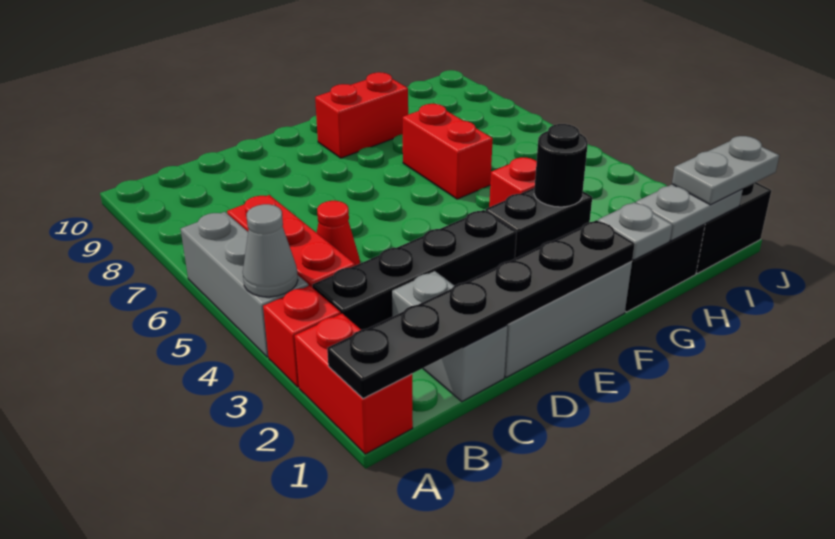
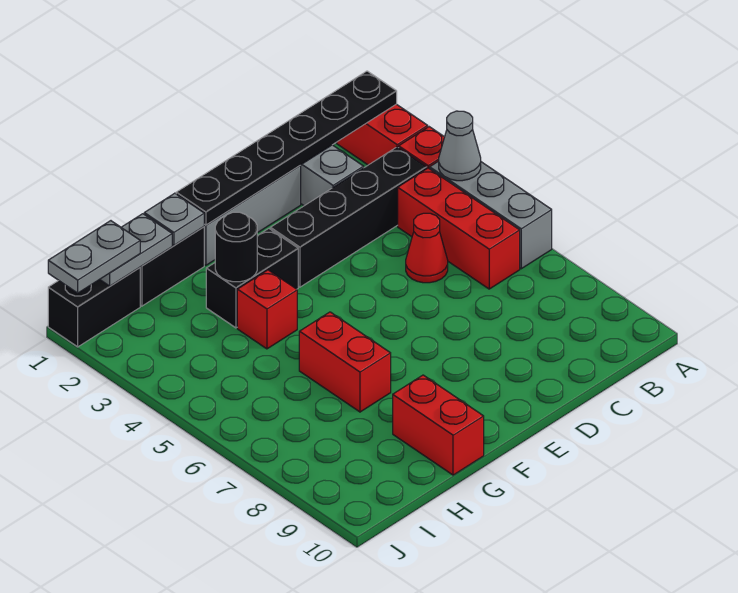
red 1x2 brick [315,72,408,158] -> red 1x2 brick turned to [393,375,484,475]

